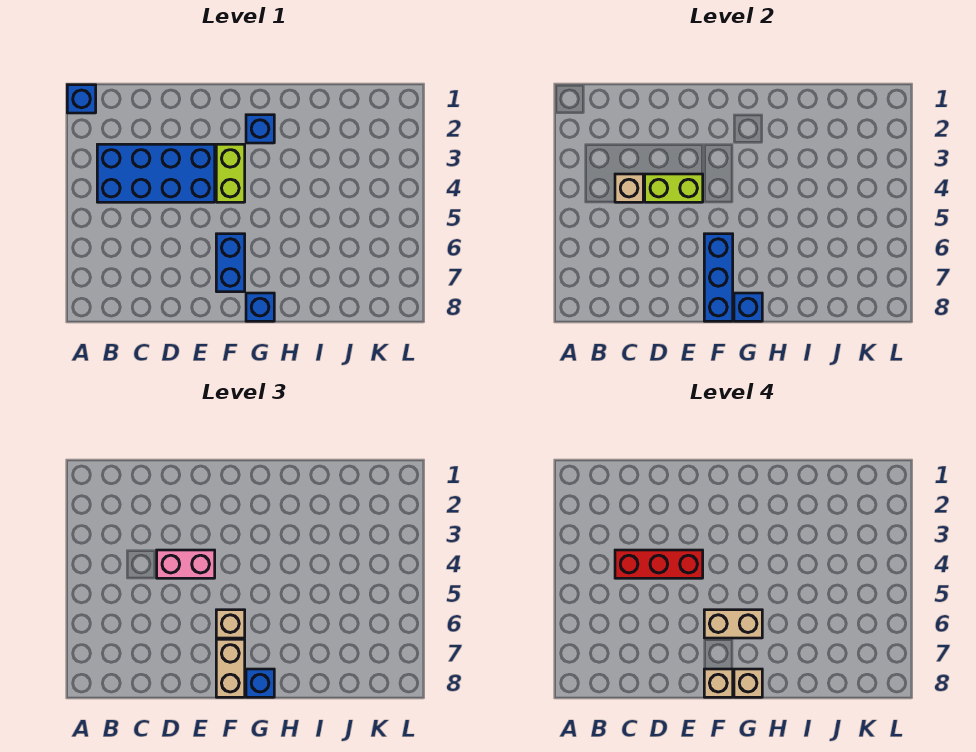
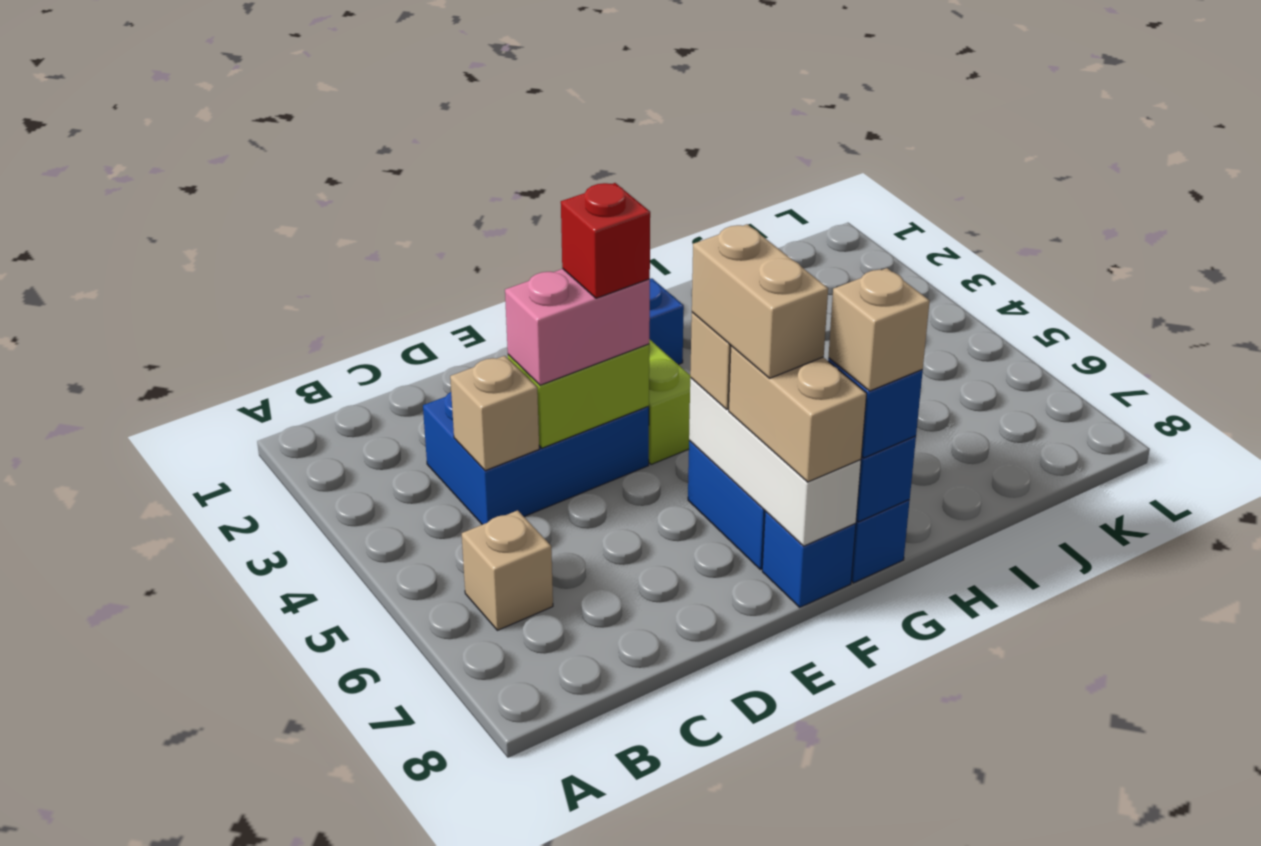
blue 1x1 brick [67,85,96,113] -> blue 1x1 brick moved to [762,511,856,607]
blue 2x4 brick [97,144,215,202] -> blue 2x3 brick [423,392,649,525]
red 1x3 brick [615,550,703,578] -> red 1x1 brick [561,183,650,298]
blue 1x3 brick [704,234,733,321] -> white 1x3 brick [689,378,861,546]
tan 1x2 brick [704,610,762,638] -> tan 1x2 brick turned to [692,224,828,378]
tan 1x1 brick [704,669,733,697] -> tan 1x1 brick moved to [462,510,553,630]

